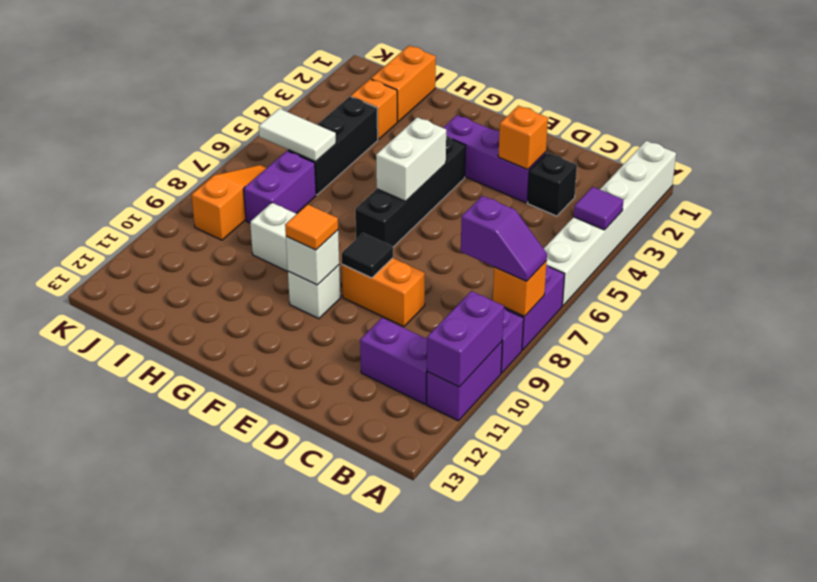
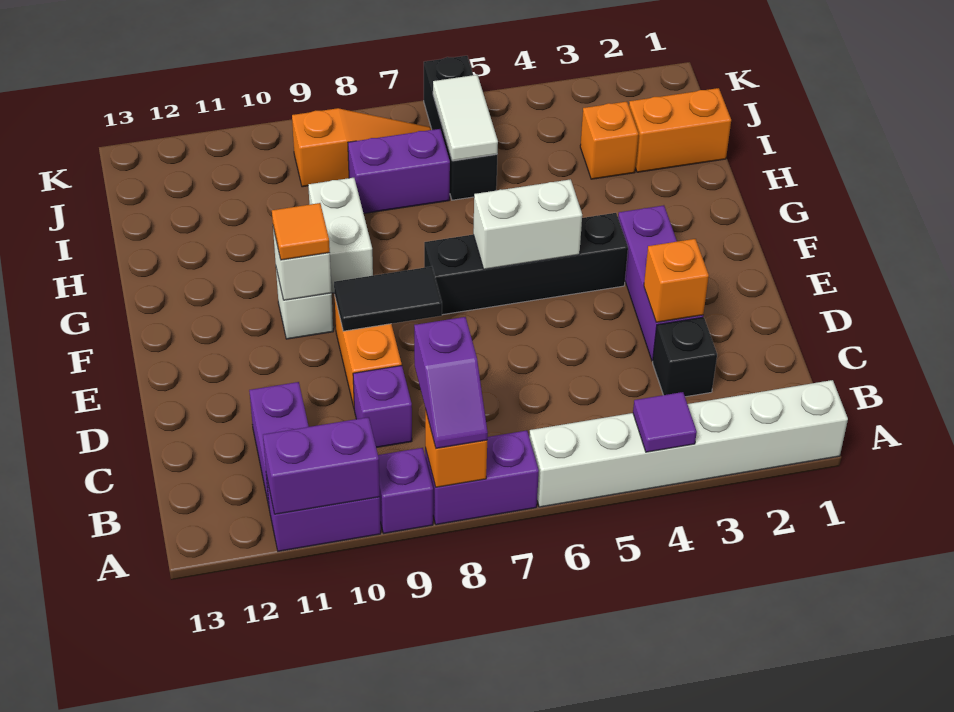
none -> purple 1x1 brick [353,366,412,448]
black 1x1 tile [342,233,393,278] -> black 1x2 tile [334,267,442,331]
black 1x3 brick [288,97,378,195] -> black 1x3 brick turned to [424,56,497,200]

